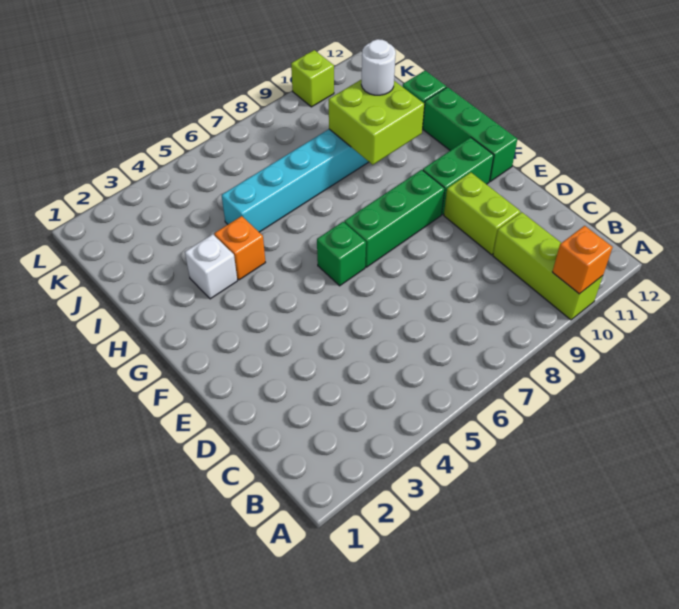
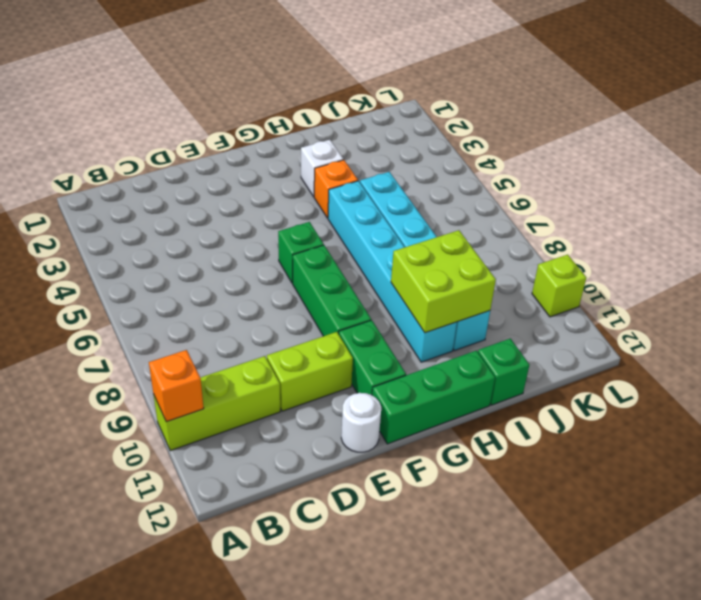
none -> cyan 1x6 brick [328,181,457,362]
white 1x1 round brick [361,39,396,95] -> white 1x1 round brick moved to [341,393,381,452]

